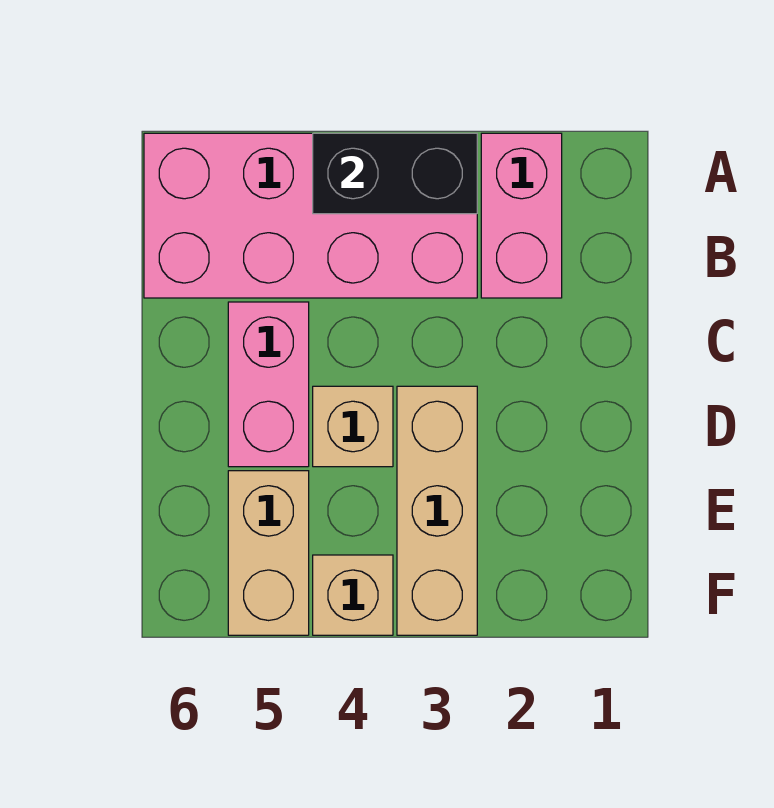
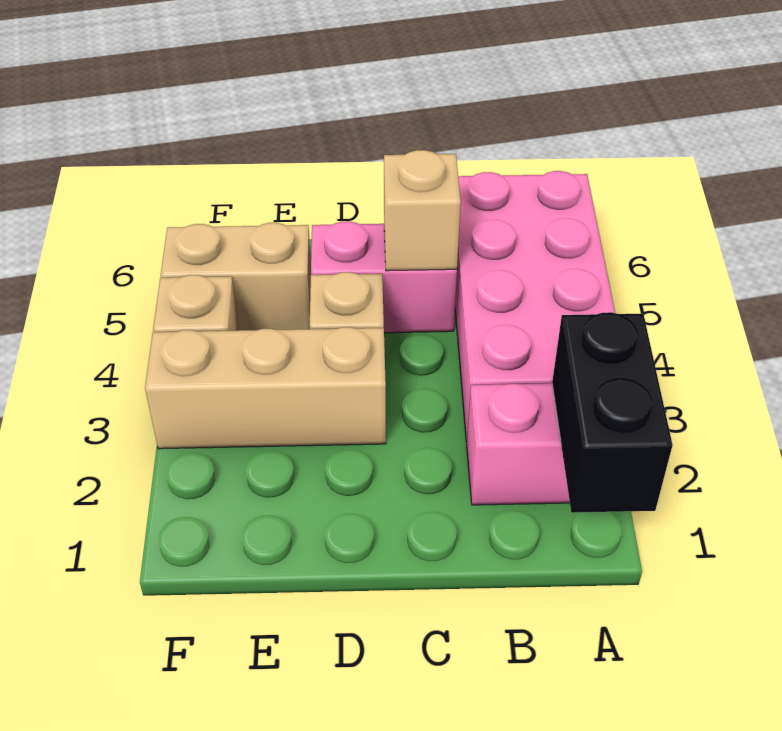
black 1x2 brick [313,133,477,214] -> black 1x2 brick moved to [552,312,673,513]
none -> tan 1x1 brick [384,150,461,271]

